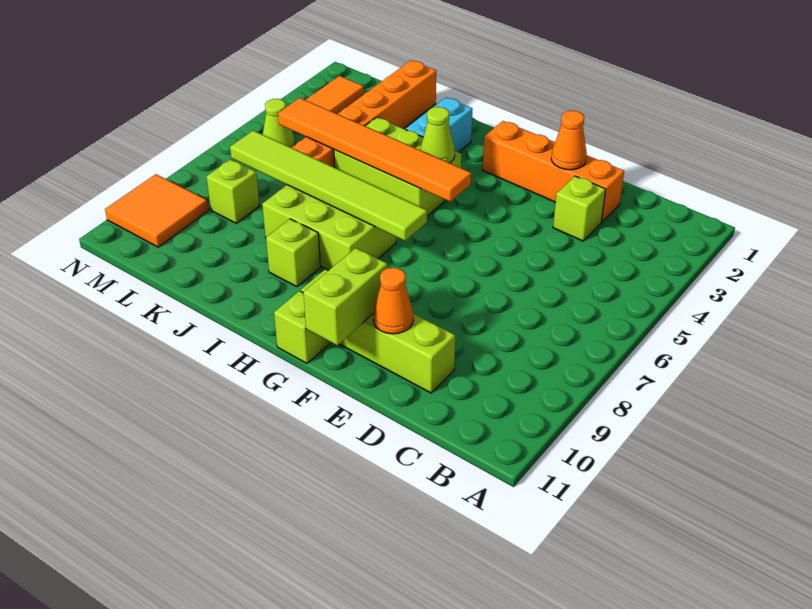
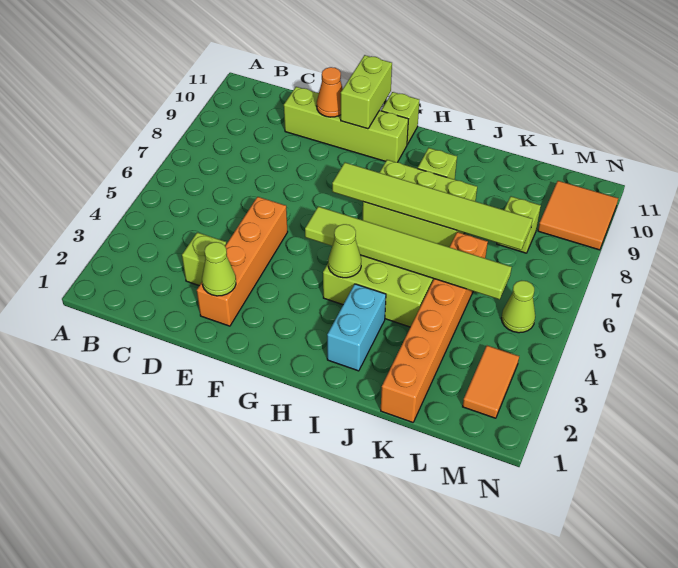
orange 1x4 brick [483,121,624,222] -> orange 1x4 brick turned to [197,197,288,326]
orange 1x1 cone [551,111,587,170] -> lime 1x1 cone [202,242,236,296]
orange 1x6 tile [278,98,471,202] -> lime 1x6 tile [305,206,512,300]

